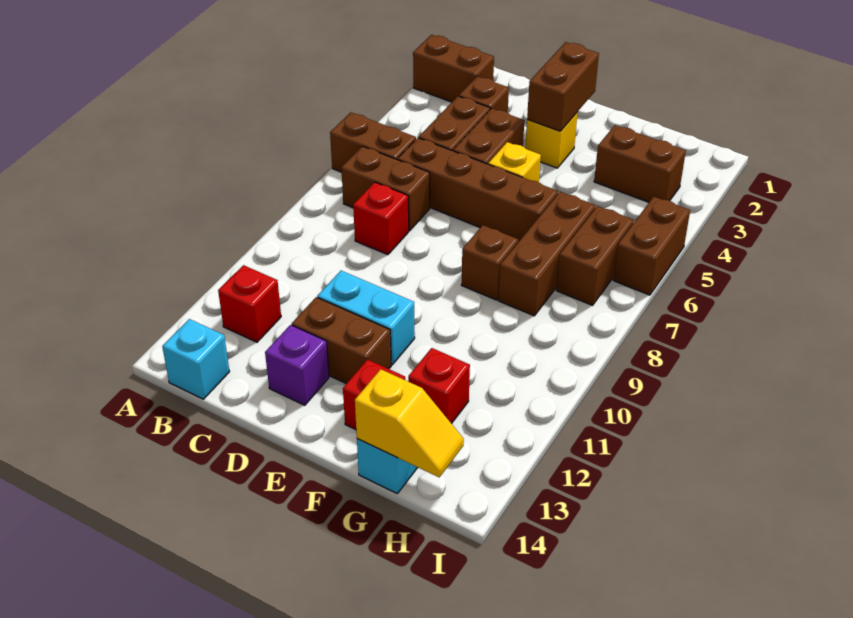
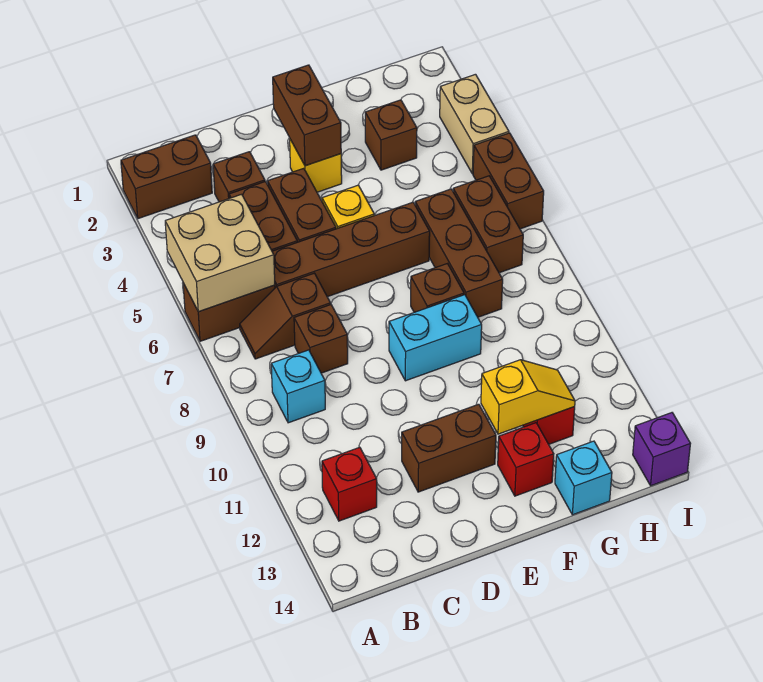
none -> tan 2x2 brick [165,194,275,312]
brown 1x2 brick [341,146,430,231] -> brown 1x2 slope [240,273,331,359]
cyan 1x1 brick [162,319,230,399] -> cyan 1x1 brick moved to [271,350,325,423]
red 1x1 brick [353,182,409,255] -> brown 1x1 brick [294,305,348,373]
cyan 1x2 brick [317,271,415,365] -> cyan 1x2 brick moved to [389,295,482,381]
purple 1x1 brick [265,325,329,405] -> purple 1x1 brick moved to [633,413,690,486]
brown 1x2 brick [594,125,686,202] -> brown 1x1 brick [365,100,417,170]
yellow 1x2 slope [355,369,464,477] -> yellow 1x2 slope moved to [481,360,575,434]
none -> tan 1x2 brick [440,74,509,174]

